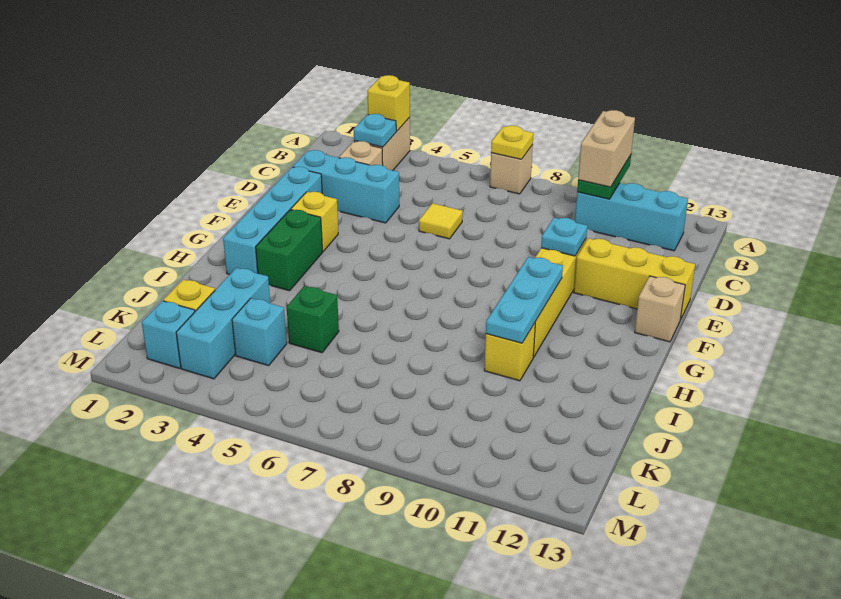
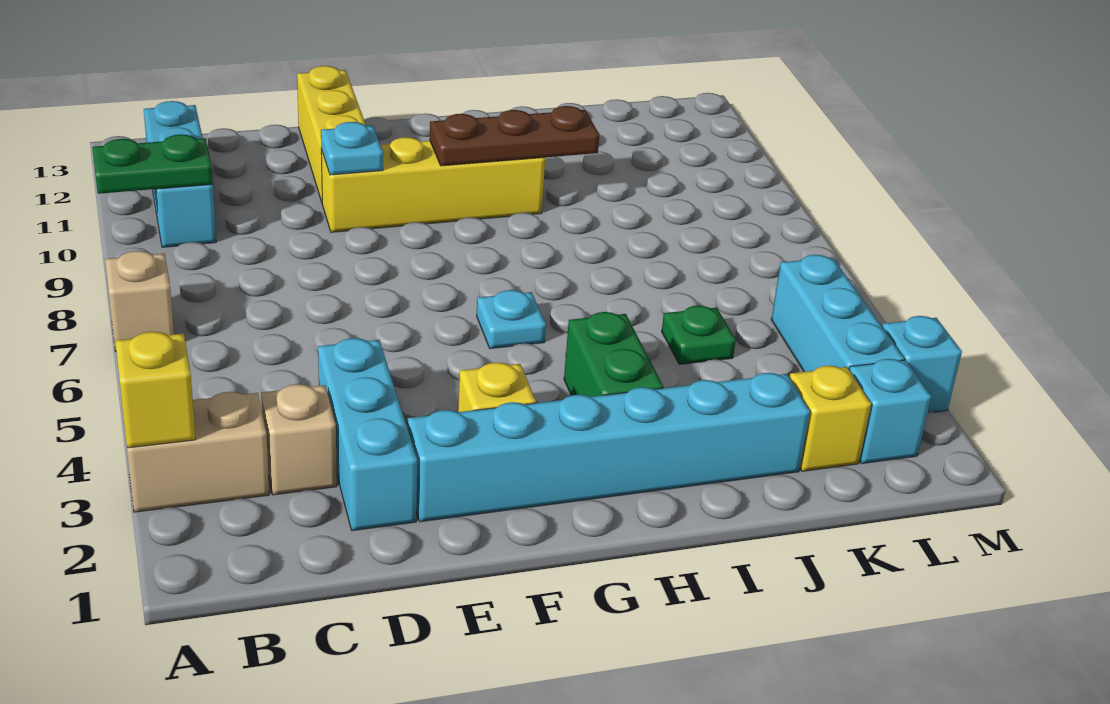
yellow 1x1 plate [491,126,533,159] -> none
tan 1x2 brick [578,110,635,187] -> none
cyan 1x1 plate [354,114,396,147] -> cyan 1x1 plate moved to [477,290,546,349]
yellow 1x1 tile [419,203,463,239] -> none
cyan 1x4 brick [223,167,322,274] -> cyan 1x6 brick [408,373,810,522]
tan 1x1 brick [635,276,685,342] -> none
green 1x2 brick [256,210,323,291] -> green 1x2 brick turned to [564,312,663,397]
cyan 1x3 plate [486,257,563,343] -> brown 1x3 plate [430,106,599,166]
yellow 1x1 brick [484,323,535,381] -> none
cyan 1x3 brick [176,268,270,379] -> cyan 1x3 brick turned to [771,255,904,372]
green 1x1 brick [287,286,339,353] -> green 1x1 plate [662,305,736,364]
cyan 1x1 brick [232,298,287,366] -> cyan 1x1 brick moved to [882,316,962,413]

